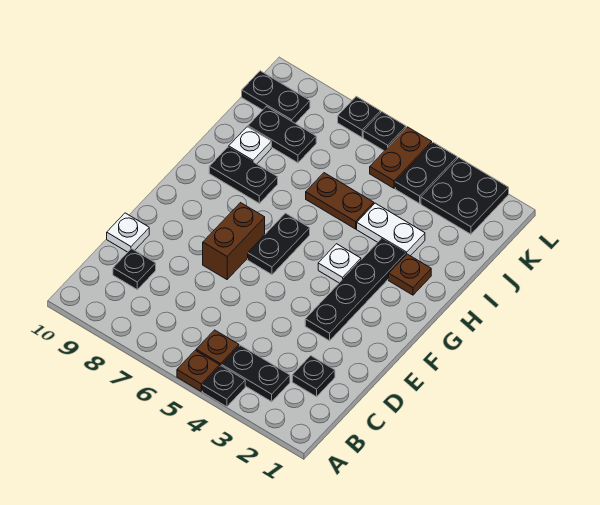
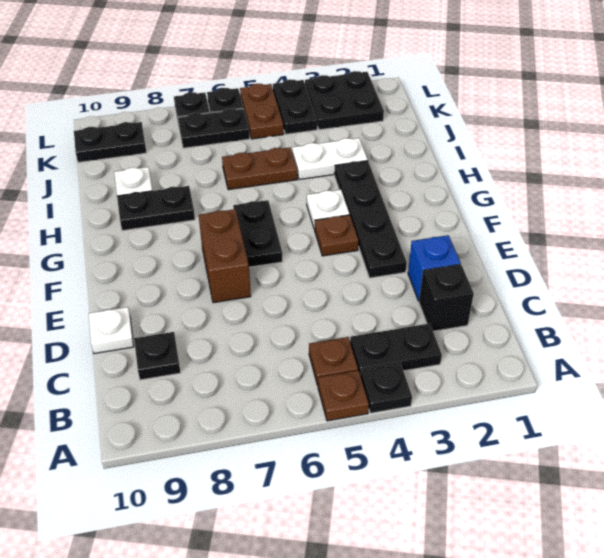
black 1x1 plate [292,356,335,397] -> black 1x1 brick [419,264,474,331]
none -> blue 1x1 brick [408,235,461,301]
brown 1x1 plate [389,254,431,295] -> brown 1x1 plate moved to [315,215,359,256]
black 1x2 plate [248,106,316,163] -> black 1x2 plate moved to [178,109,250,148]

